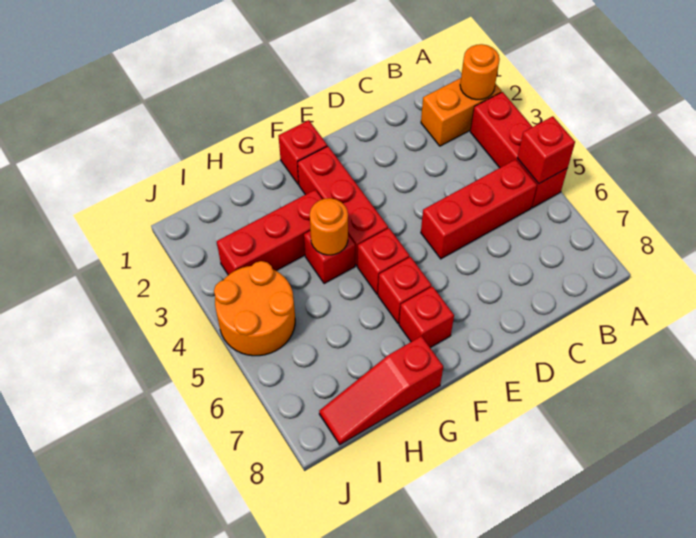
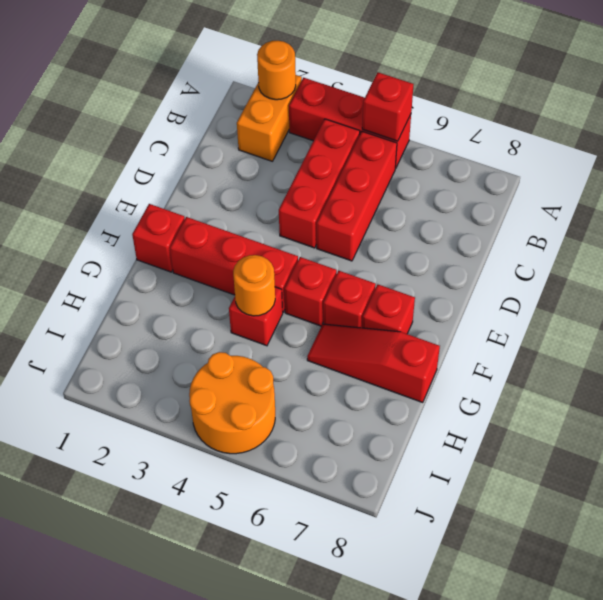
red 1x3 brick [217,190,322,275] -> red 1x3 brick moved to [279,119,360,248]
red 1x3 slope [319,336,443,445] -> red 1x3 slope turned to [307,324,440,402]

